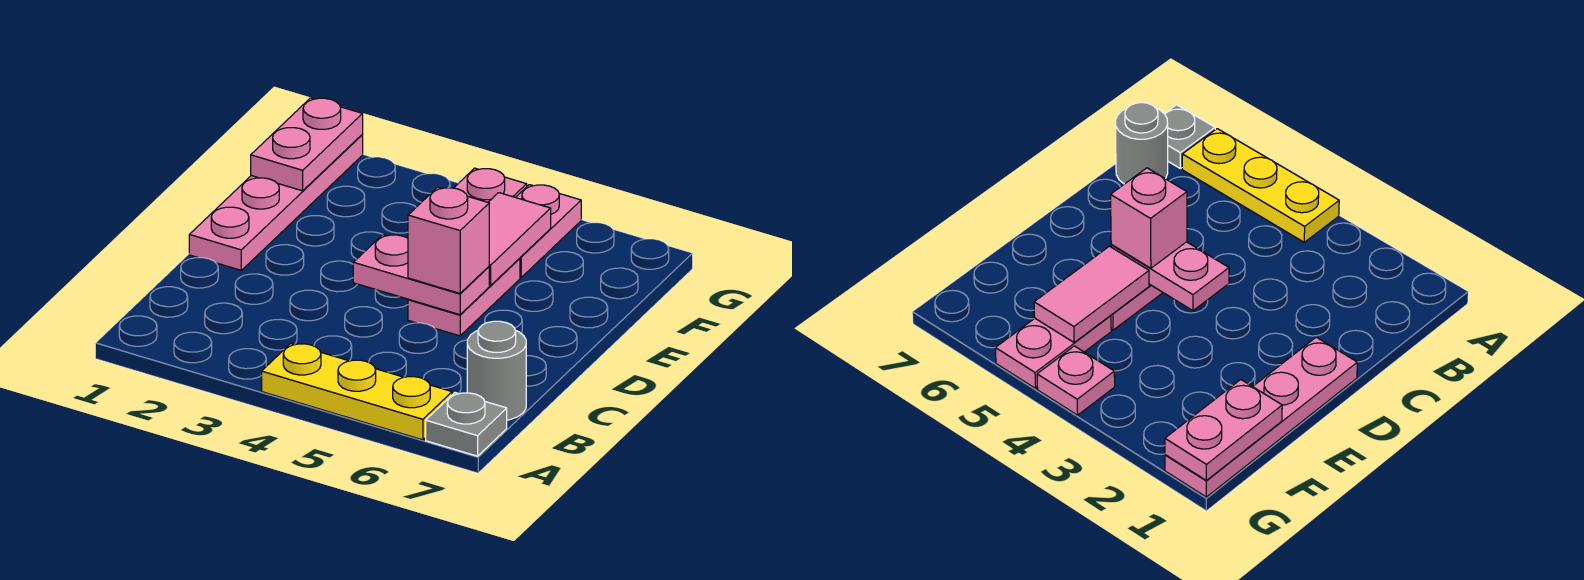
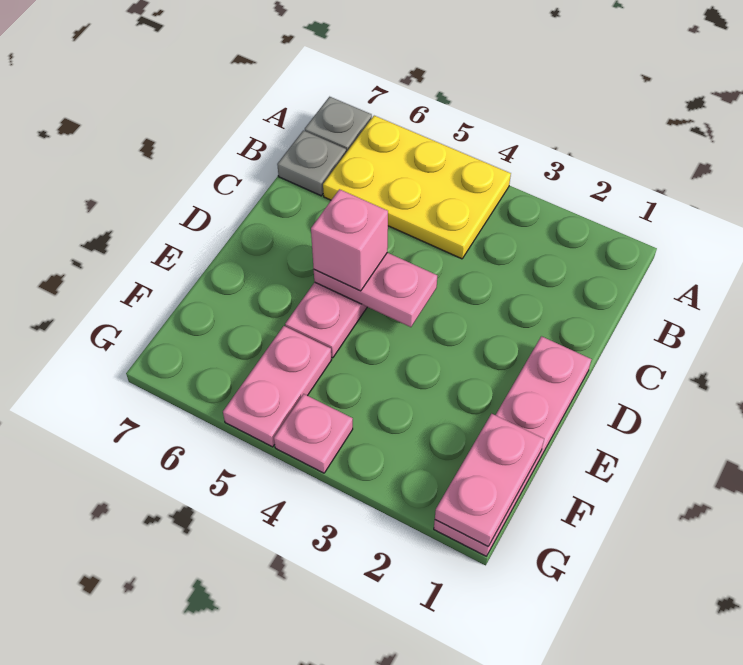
yellow 1x3 plate [262,344,452,440] -> yellow 2x3 plate [323,116,511,259]
grey 1x1 round brick [467,321,526,420] -> grey 1x1 plate [277,130,346,196]
pink 1x2 tile [488,193,551,285] -> none

